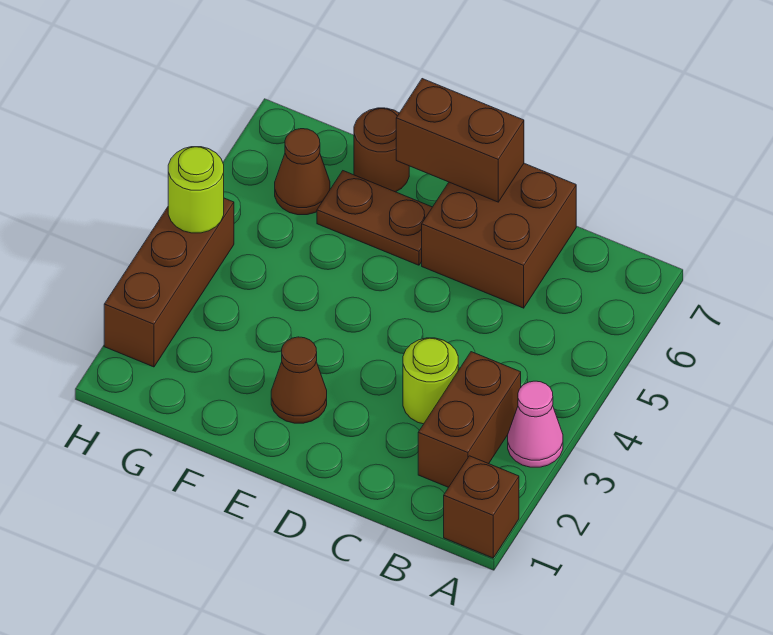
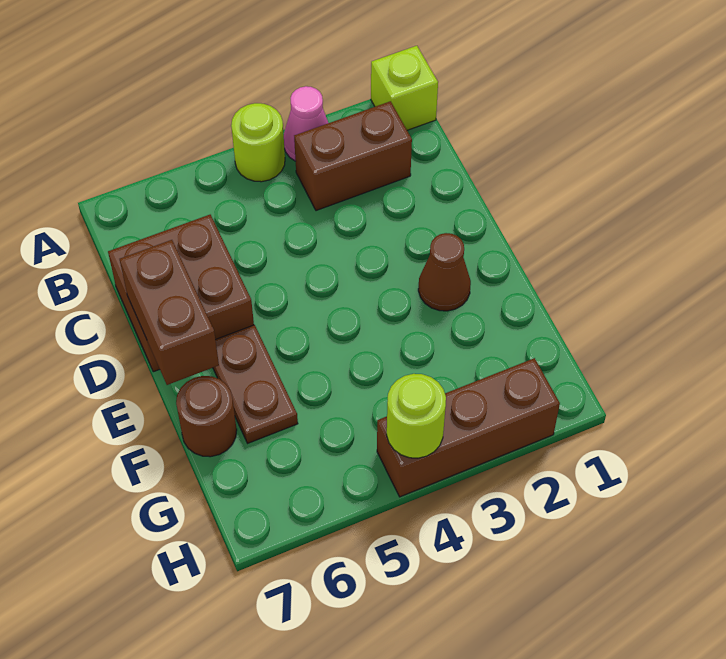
brown 1x1 brick [444,456,519,558] -> lime 1x1 brick [371,46,438,130]
lime 1x1 round brick [403,338,458,424] -> lime 1x1 round brick moved to [231,103,285,182]
brown 1x1 cone [275,129,330,215] -> none

